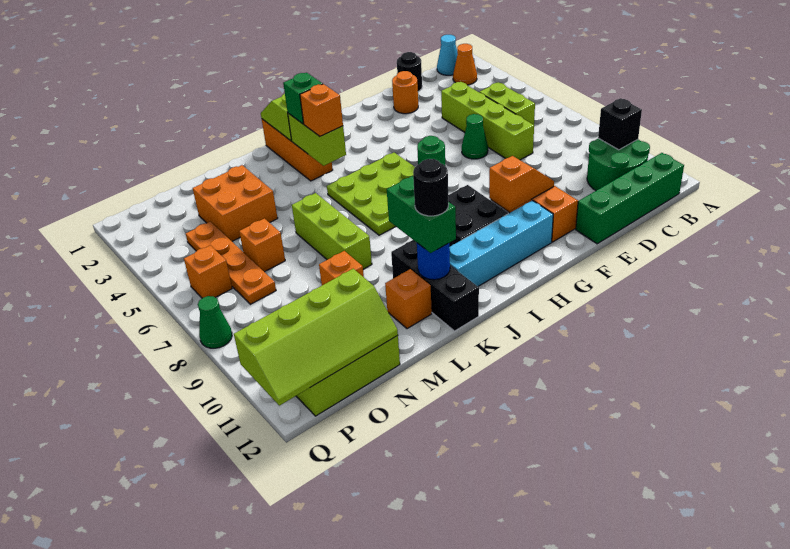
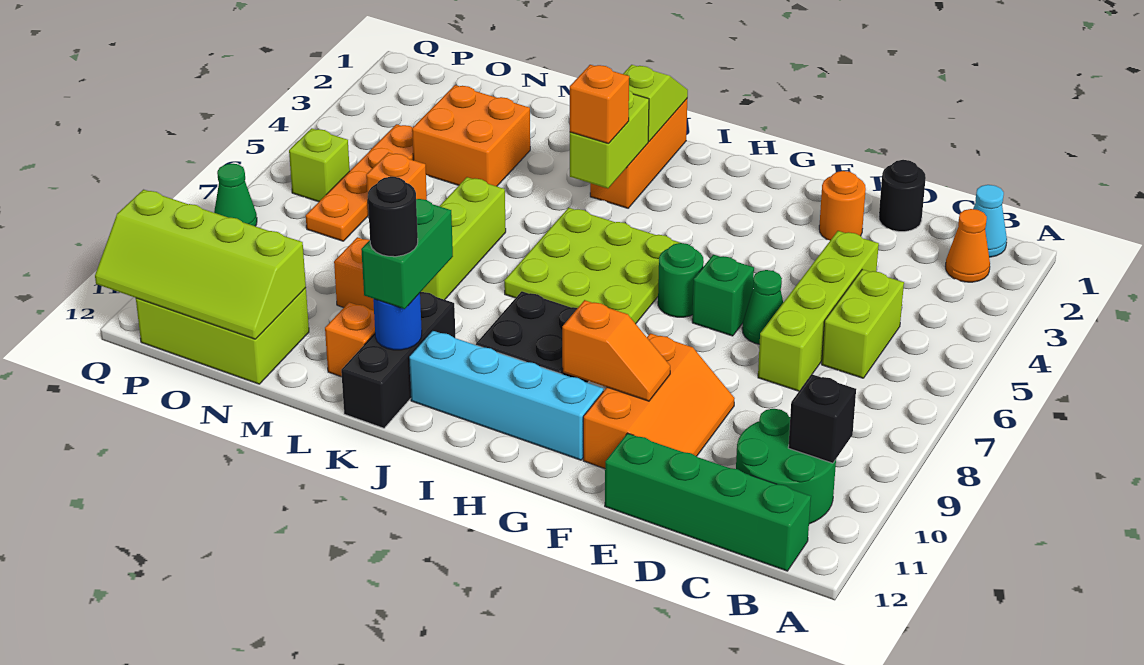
green 1x1 brick [283,73,322,124] -> green 1x1 brick moved to [692,255,754,336]
orange 1x1 brick [184,245,232,298] -> lime 1x1 brick [289,128,350,202]

